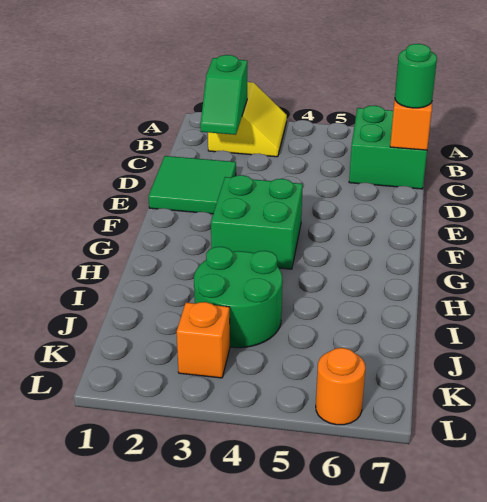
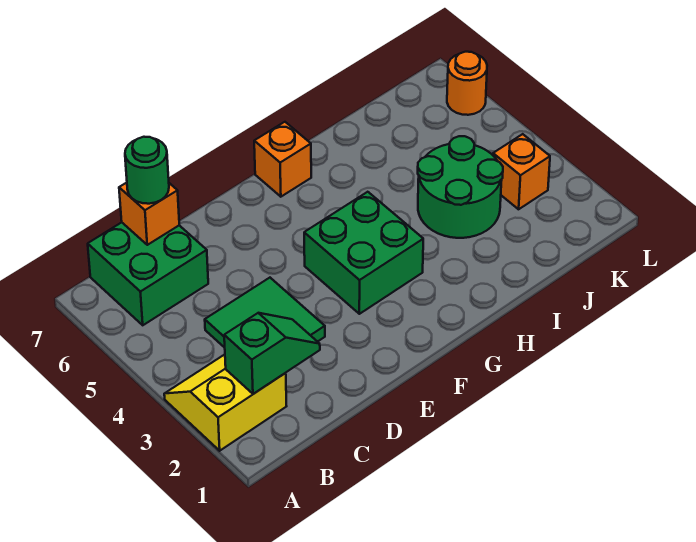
green 2x2 tile [149,156,236,214] -> green 2x2 tile moved to [205,278,325,348]
none -> orange 1x1 brick [254,122,311,197]

